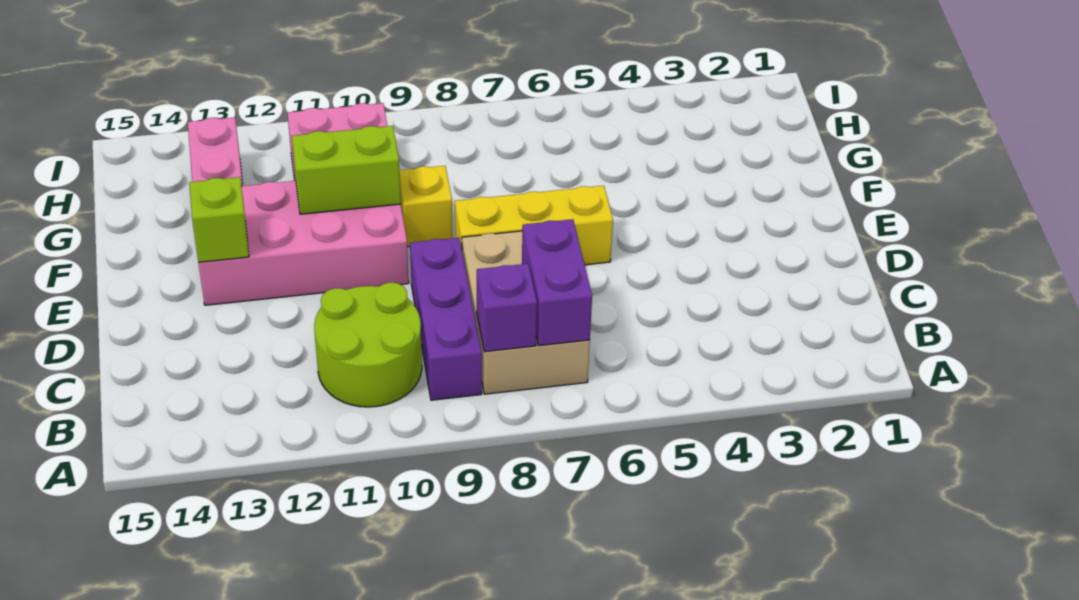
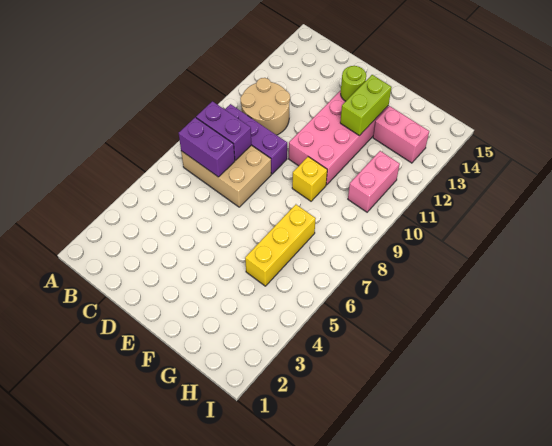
purple 1x1 brick [477,264,537,352] -> purple 1x2 brick [196,101,251,160]
lime 2x2 round brick [314,283,422,407] -> tan 2x2 round brick [240,78,290,135]
yellow 1x3 brick [455,186,613,265] -> yellow 1x3 brick moved to [245,205,316,286]
lime 1x1 brick [189,177,249,262] -> lime 1x1 round brick [341,66,366,101]
lime 1x2 brick [292,126,401,214] -> lime 1x2 brick moved to [340,75,392,136]

